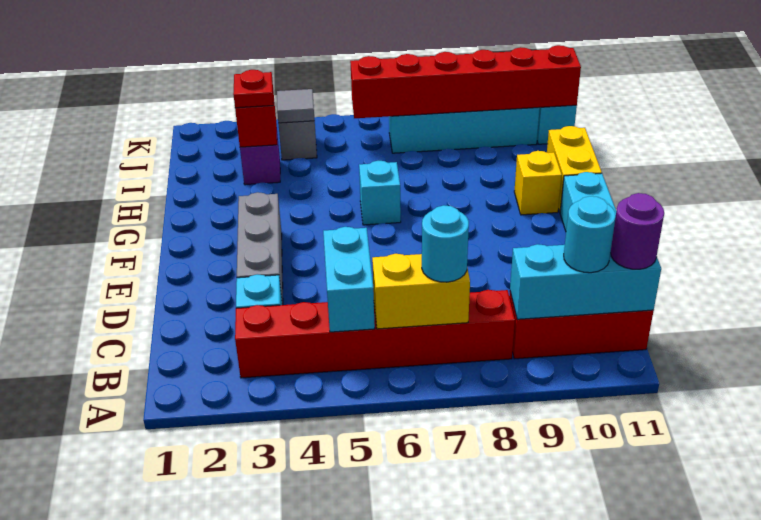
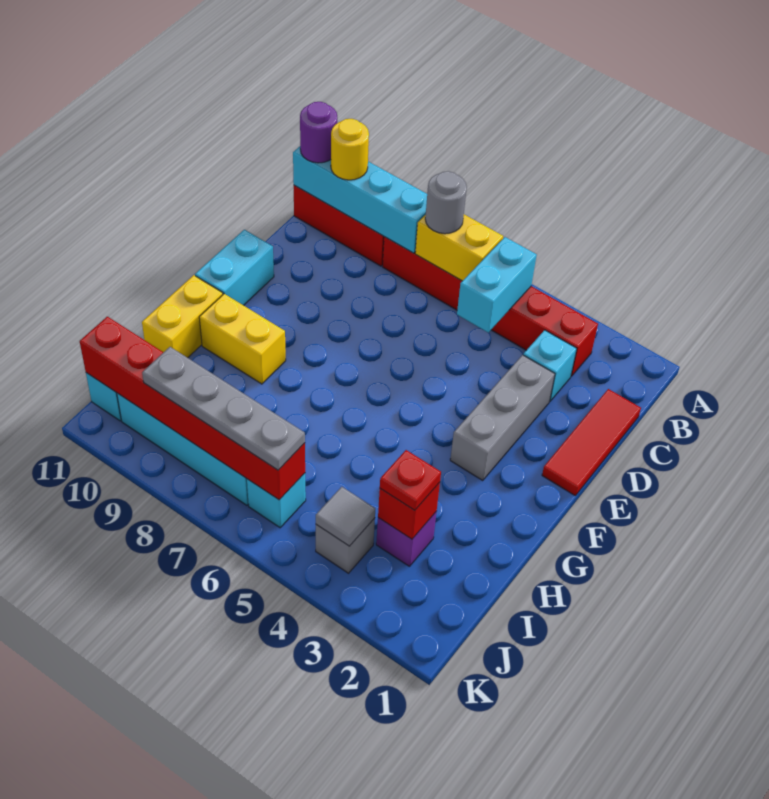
cyan 1x1 round brick [422,205,469,282] -> grey 1x1 round brick [425,171,467,234]
cyan 1x3 brick [510,244,661,319] -> cyan 1x4 brick [293,147,427,253]
cyan 1x1 round brick [564,196,616,273] -> yellow 1x1 round brick [331,119,369,180]
none -> red 1x3 tile [542,389,641,495]
cyan 1x1 brick [359,161,401,225] -> cyan 1x1 brick moved to [247,473,306,528]
yellow 1x1 brick [514,151,562,215] -> yellow 1x2 brick [199,294,286,384]
none -> grey 1x4 plate [142,347,305,470]

